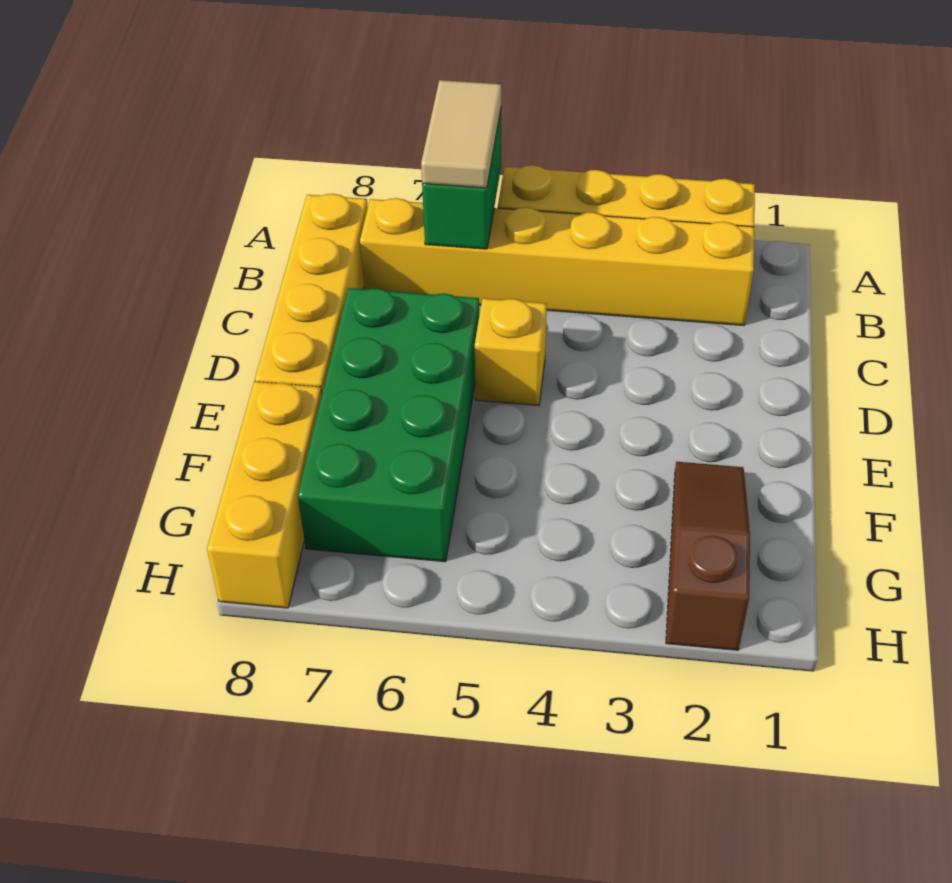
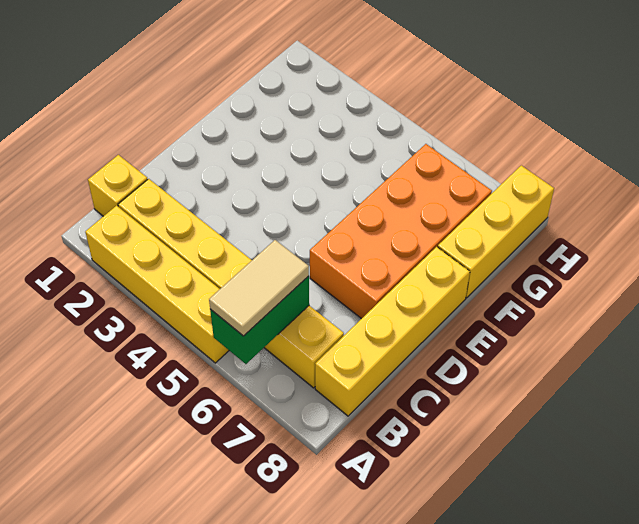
yellow 1x1 brick [475,298,547,405] -> yellow 1x1 brick moved to [88,155,148,216]
green 2x4 brick [298,288,479,562] -> orange 2x4 brick [310,144,492,319]
brown 1x3 slope [666,462,750,650] -> none

